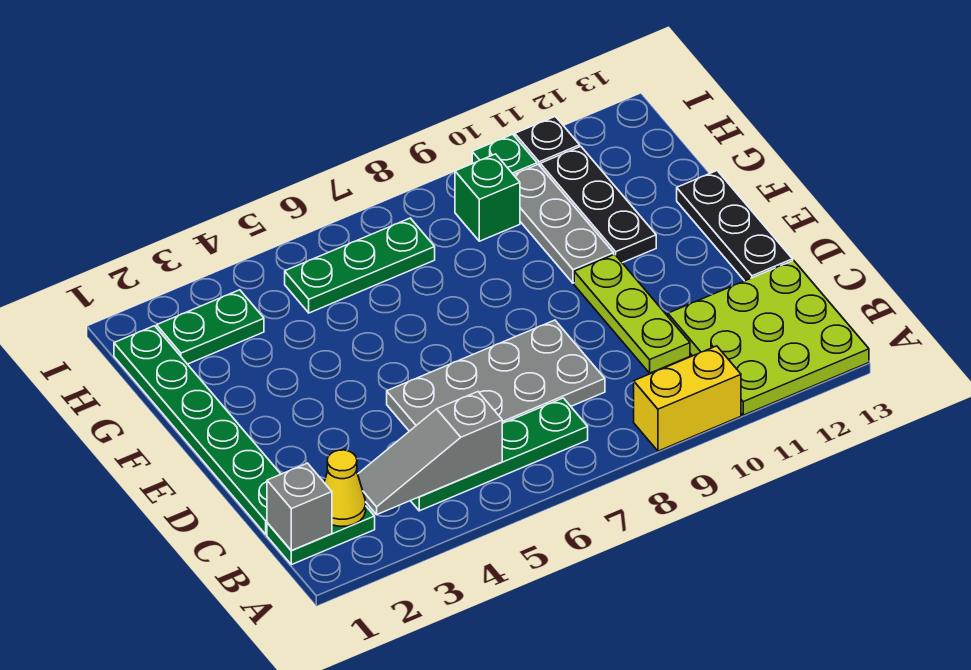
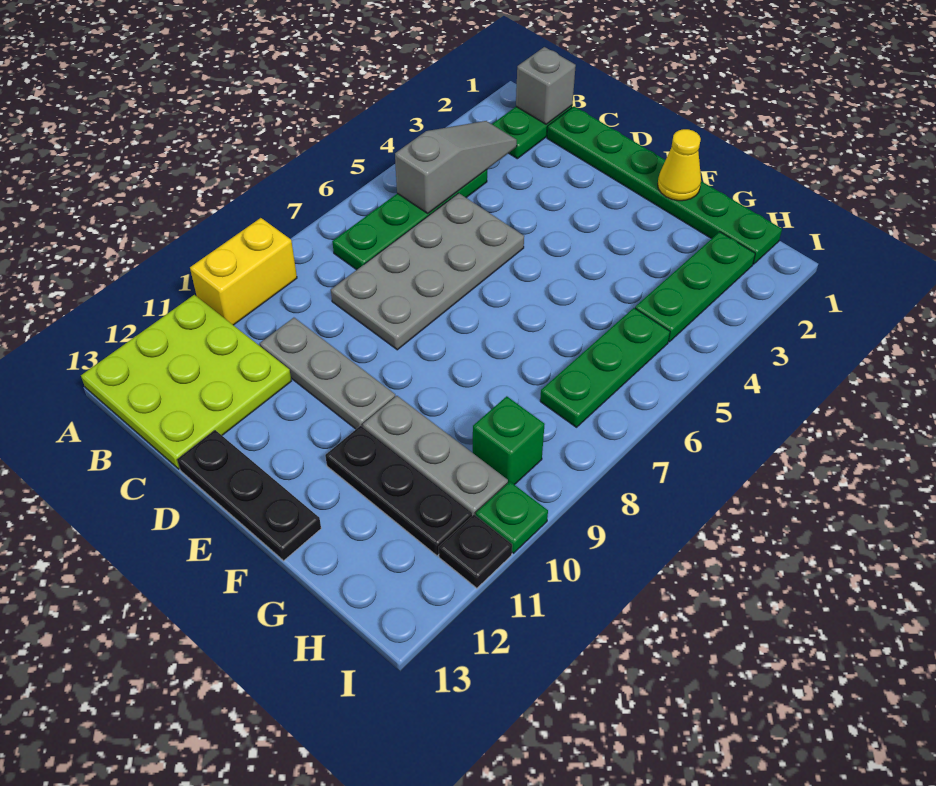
yellow 1x1 cone [324,450,366,526] -> yellow 1x1 cone moved to [658,129,701,201]
lime 1x3 plate [574,254,690,373] -> grey 1x3 plate [260,318,395,429]
green 1x2 plate [157,290,264,364] -> green 1x3 plate [635,232,755,342]

